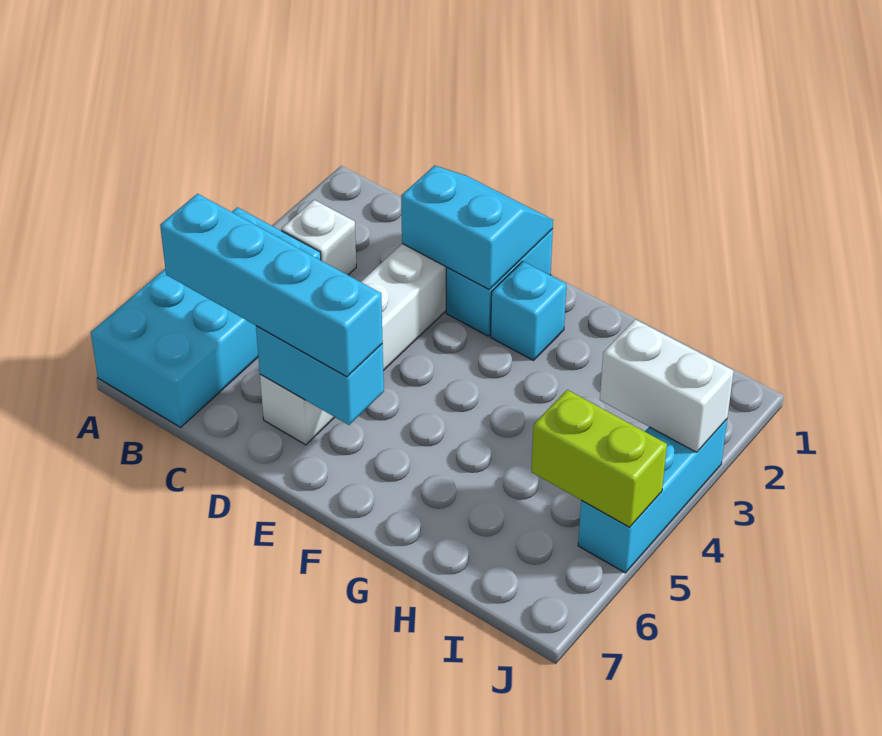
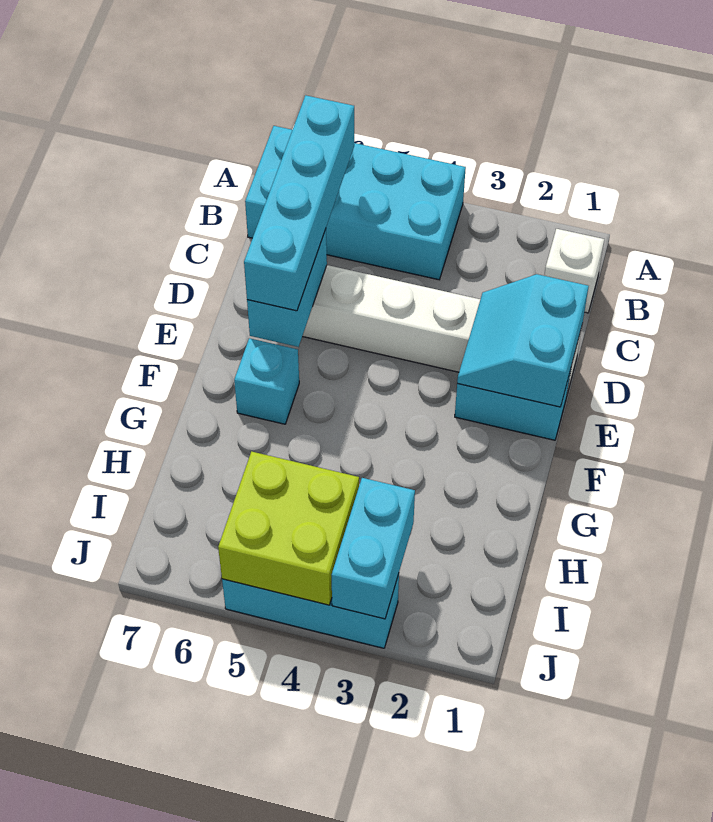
white 1x1 brick [281,200,356,275] -> white 1x1 brick moved to [544,229,604,313]
cyan 2x2 slope [401,166,553,290] -> cyan 2x2 slope turned to [457,274,589,407]
cyan 1x1 brick [491,261,566,361] -> cyan 1x1 brick moved to [234,338,299,424]
white 1x2 brick [600,319,734,452] -> cyan 1x2 brick [332,478,415,619]
lime 1x2 brick [531,390,667,527] -> lime 2x2 brick [218,451,359,605]

